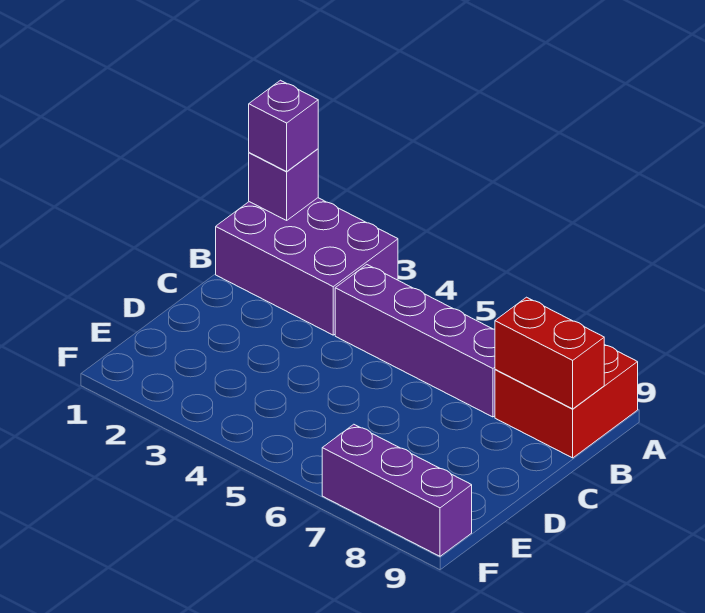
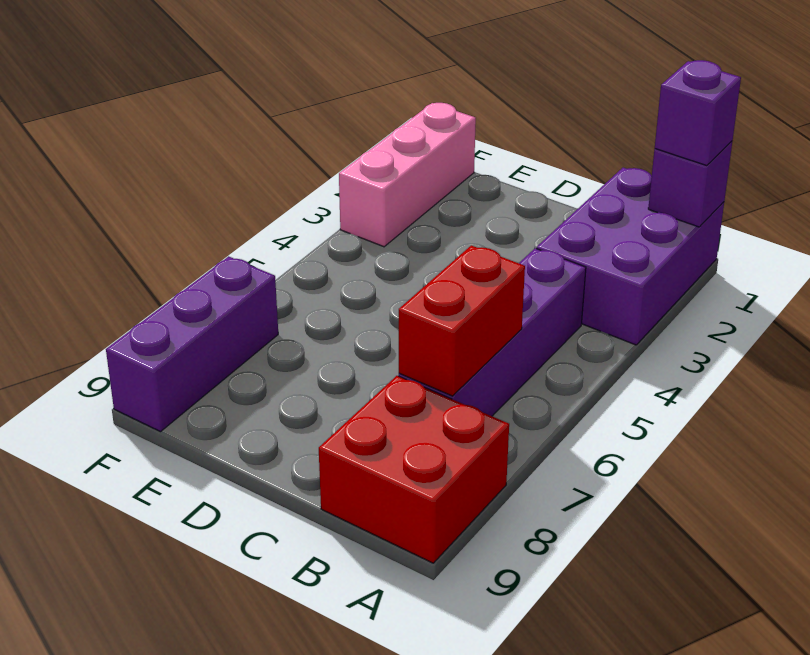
red 1x2 brick [495,297,604,409] -> red 1x2 brick moved to [399,245,525,396]
none -> pink 1x3 brick [339,103,476,247]

